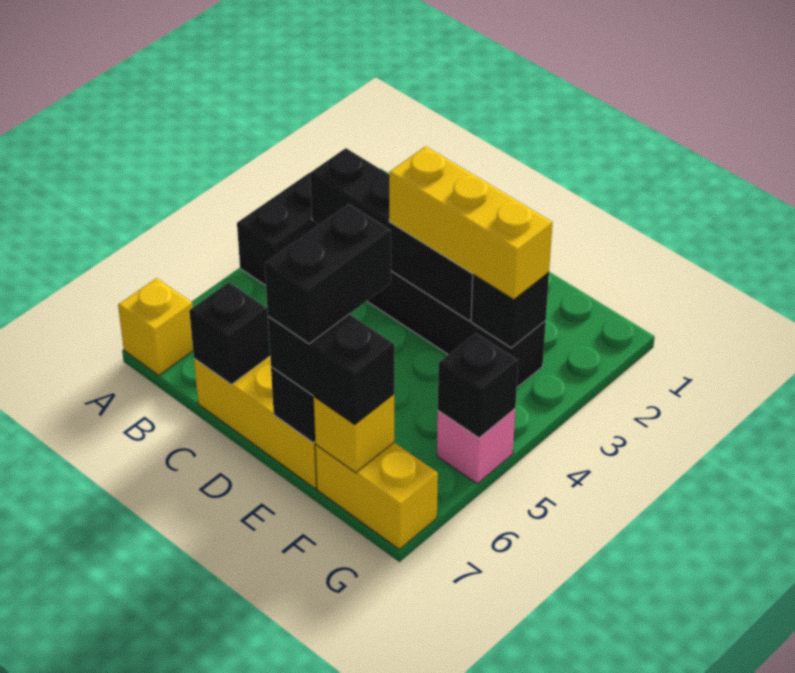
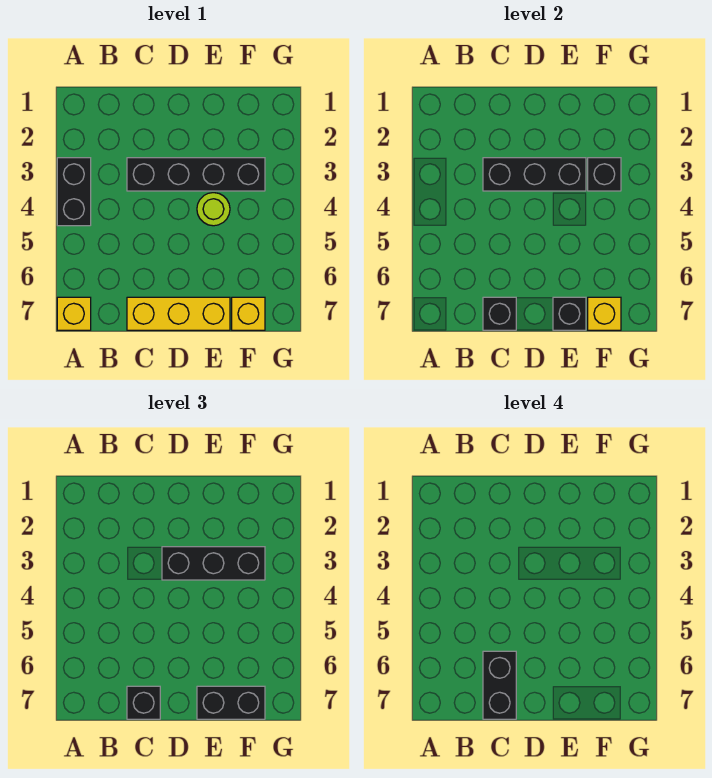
black 1x4 brick [310,148,473,321] -> black 1x3 brick [483,158,586,191]
yellow 1x3 brick [389,146,553,300] -> black 1x3 brick [162,547,265,580]
none -> lime 1x1 round brick [197,193,230,226]
black 1x2 brick [265,204,391,344] -> black 1x2 brick moved to [483,651,516,719]
yellow 1x2 brick [315,443,438,549] -> yellow 1x1 brick [232,297,265,330]
pink 1x1 brick [437,409,515,484] -> none
black 1x1 brick [438,333,518,438] -> black 1x1 brick moved to [127,686,160,719]

